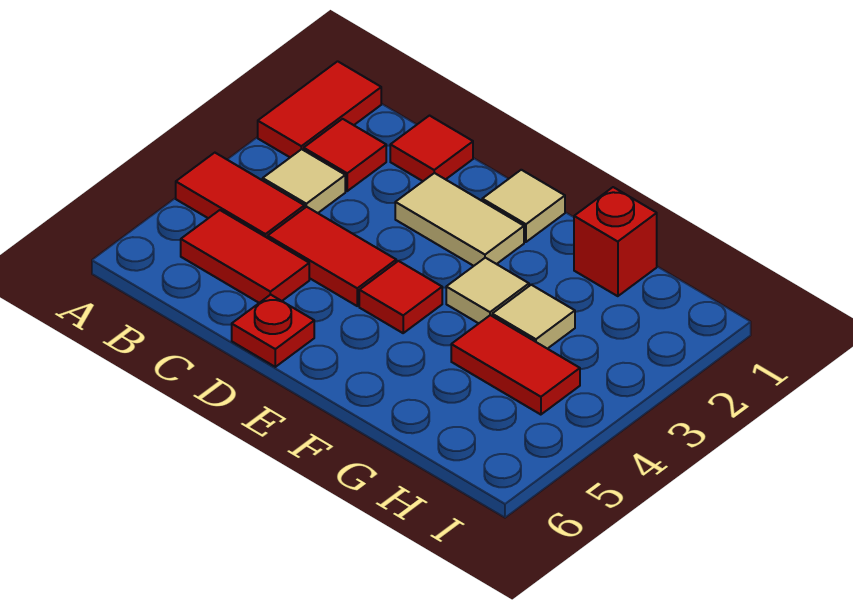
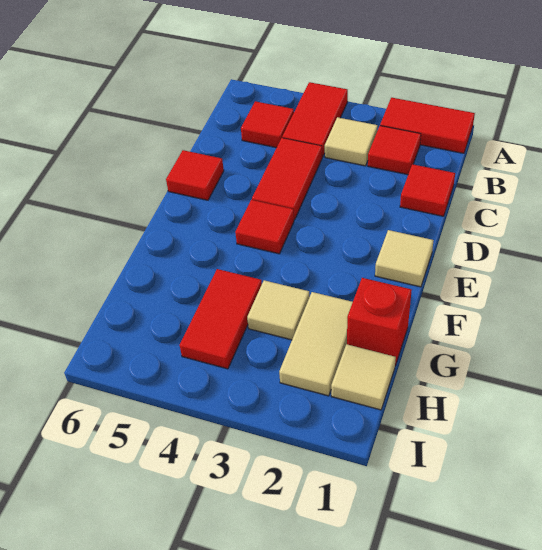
red 1x2 tile [181,210,309,303] -> red 1x1 tile [241,101,294,148]
tan 1x2 tile [395,173,524,266] -> tan 1x2 tile moved to [279,292,353,396]
red 1x1 plate [232,295,314,367] -> red 1x1 tile [166,150,224,200]
tan 1x1 tile [446,258,529,323] -> tan 1x1 tile moved to [331,344,396,410]

